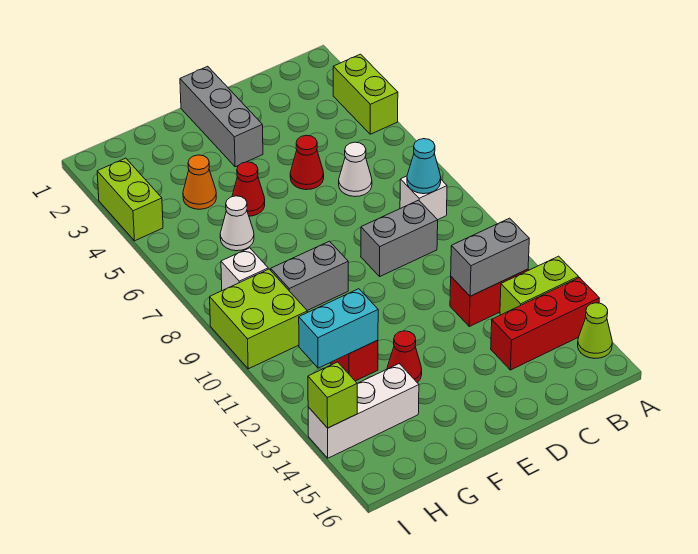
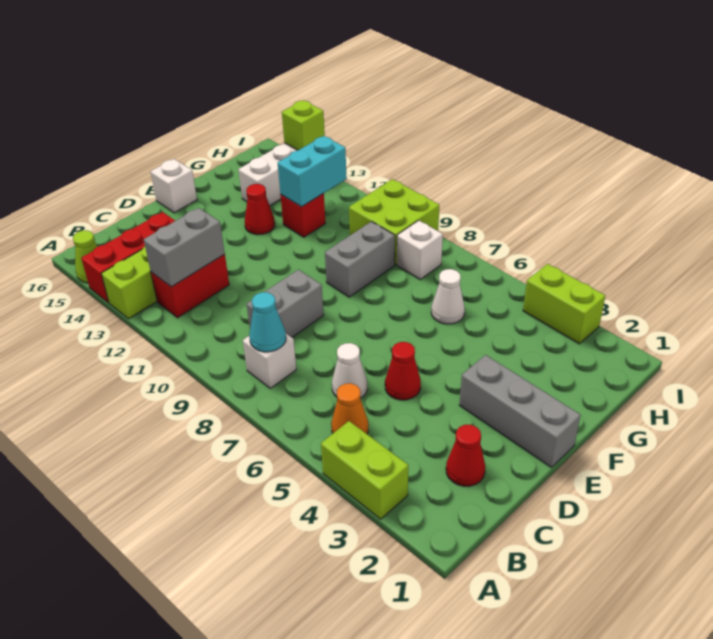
none -> white 1x1 brick [151,159,197,213]
red 1x1 cone [232,162,265,216] -> red 1x1 cone moved to [446,425,485,486]
orange 1x1 cone [183,155,216,209] -> orange 1x1 cone moved to [331,383,368,434]

